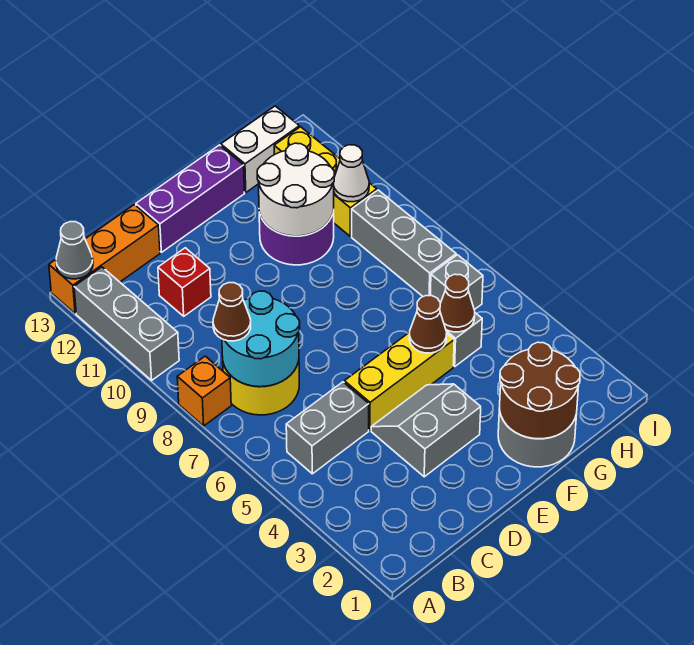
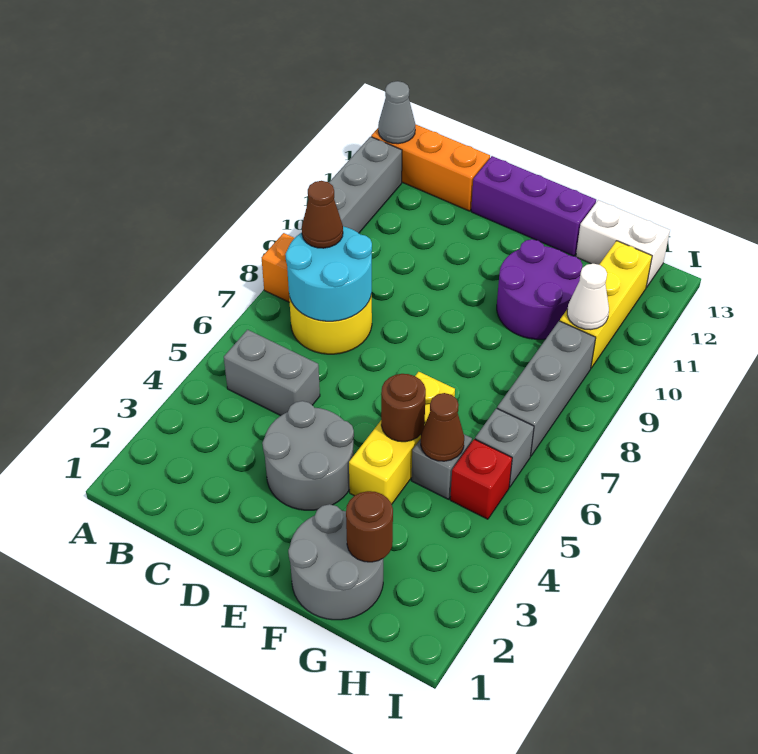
red 1x1 brick [158,248,211,316] -> red 1x1 brick moved to [450,439,512,519]
grey 2x2 slope [371,384,481,477] -> grey 2x2 round brick [262,401,354,510]
yellow 1x3 brick [344,332,454,430] -> yellow 1x3 brick turned to [349,372,455,504]
brown 2x2 round brick [500,342,580,439] -> brown 1x1 round brick [346,491,393,562]
brown 1x1 cone [409,296,447,353] -> brown 1x1 round brick [381,374,426,442]
white 2x2 round brick [257,143,334,236] -> none

